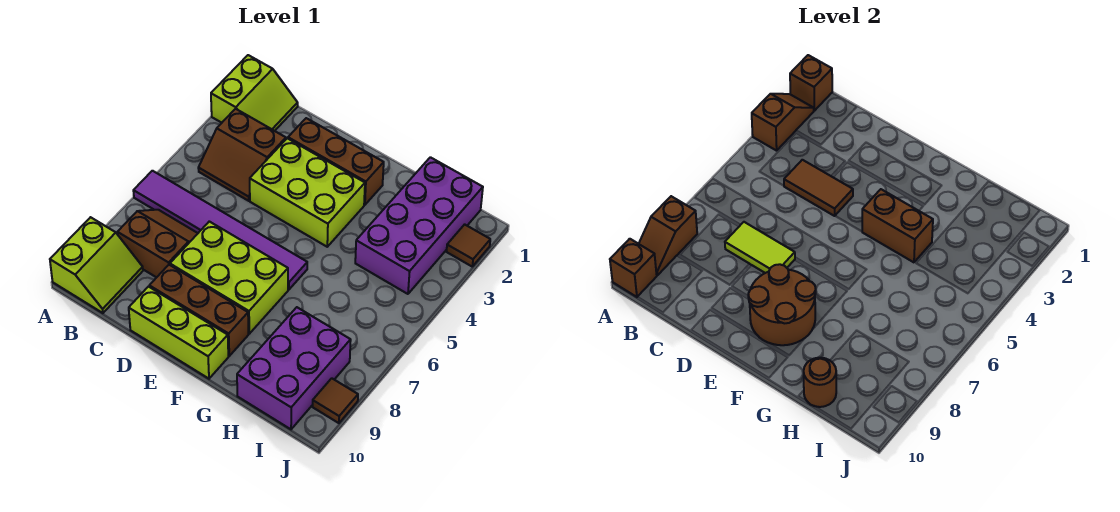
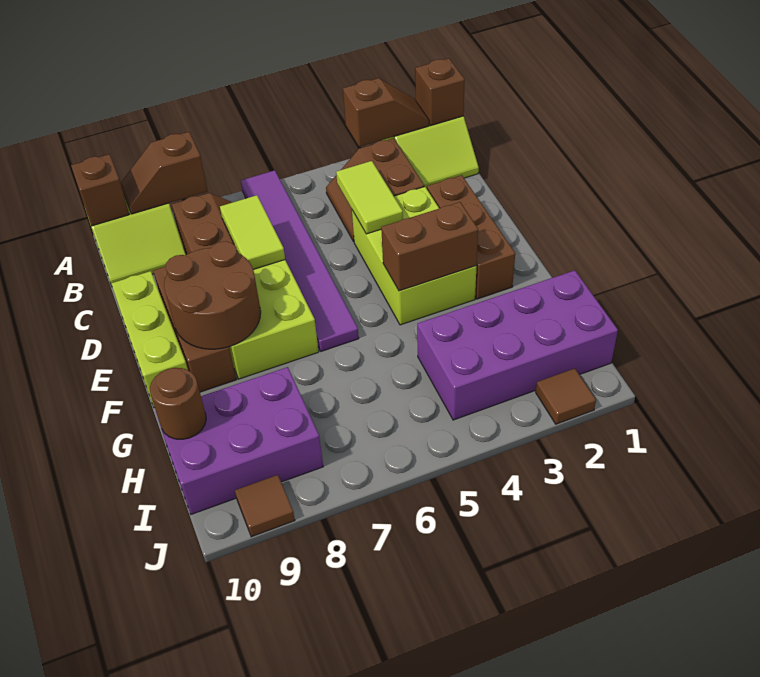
brown 1x2 tile [784,160,853,216] -> lime 1x2 tile [336,161,403,234]
brown 1x2 brick [862,189,933,262] -> brown 1x2 brick turned to [381,202,478,291]

